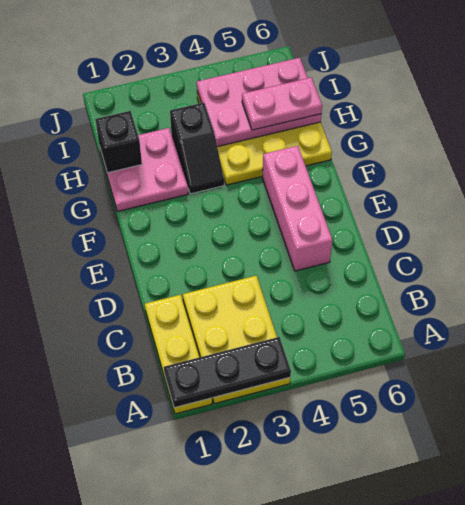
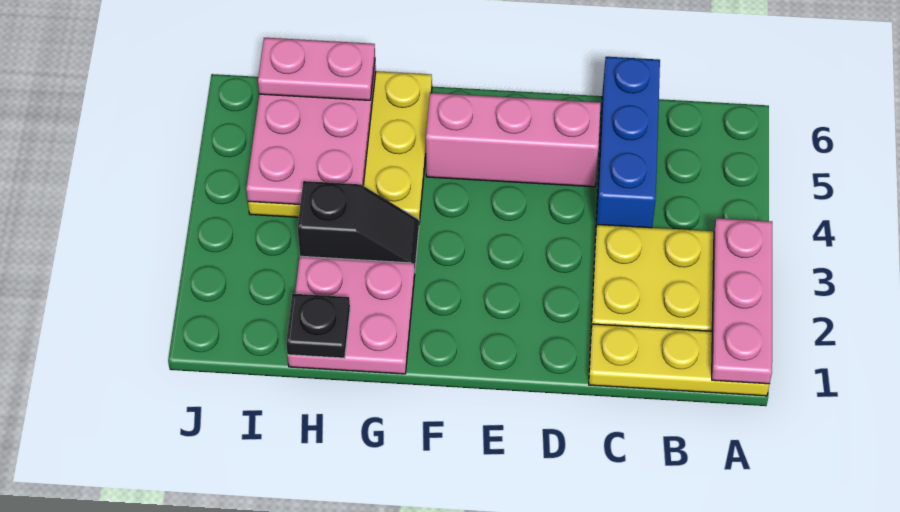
black 1x3 plate [164,337,291,408] -> pink 1x3 plate [712,218,772,384]
none -> blue 1x3 brick [596,57,660,228]
black 1x1 brick [95,111,142,173] -> black 1x1 plate [286,294,350,358]
pink 1x2 plate [242,78,322,130] -> pink 1x2 plate turned to [258,38,375,100]

